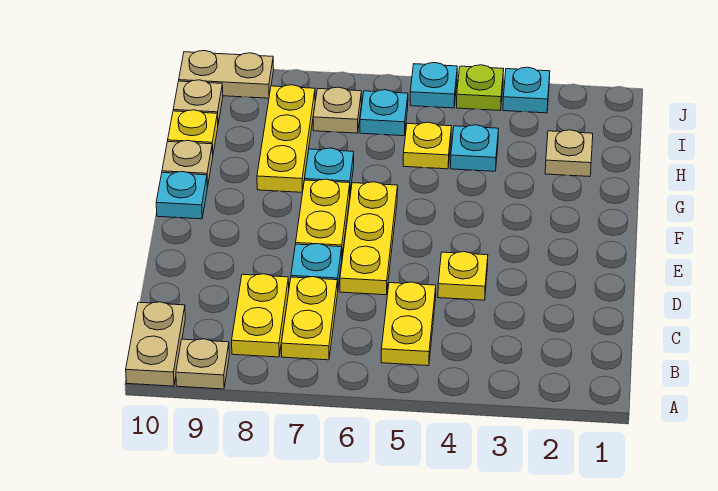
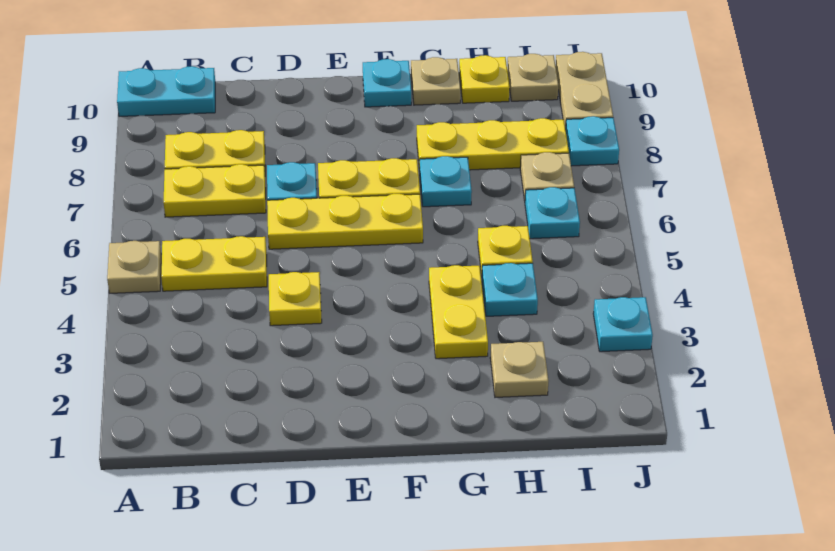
tan 1x1 plate [176,339,229,389] -> tan 1x1 plate moved to [107,241,161,293]
tan 1x2 plate [126,302,185,386] -> cyan 1x2 plate [117,66,215,116]
none -> yellow 1x2 plate [429,265,488,359]
lime 1x1 plate [457,65,504,110] -> none
cyan 1x1 plate [410,63,457,108] -> cyan 1x1 plate moved to [566,116,619,166]

